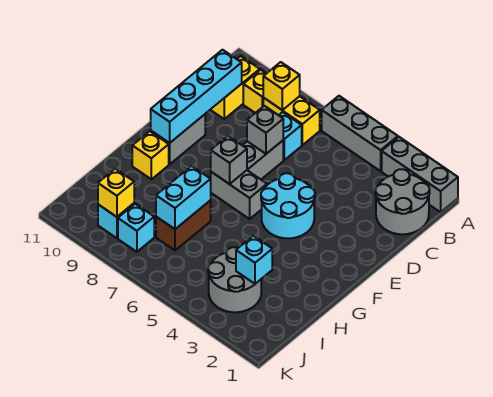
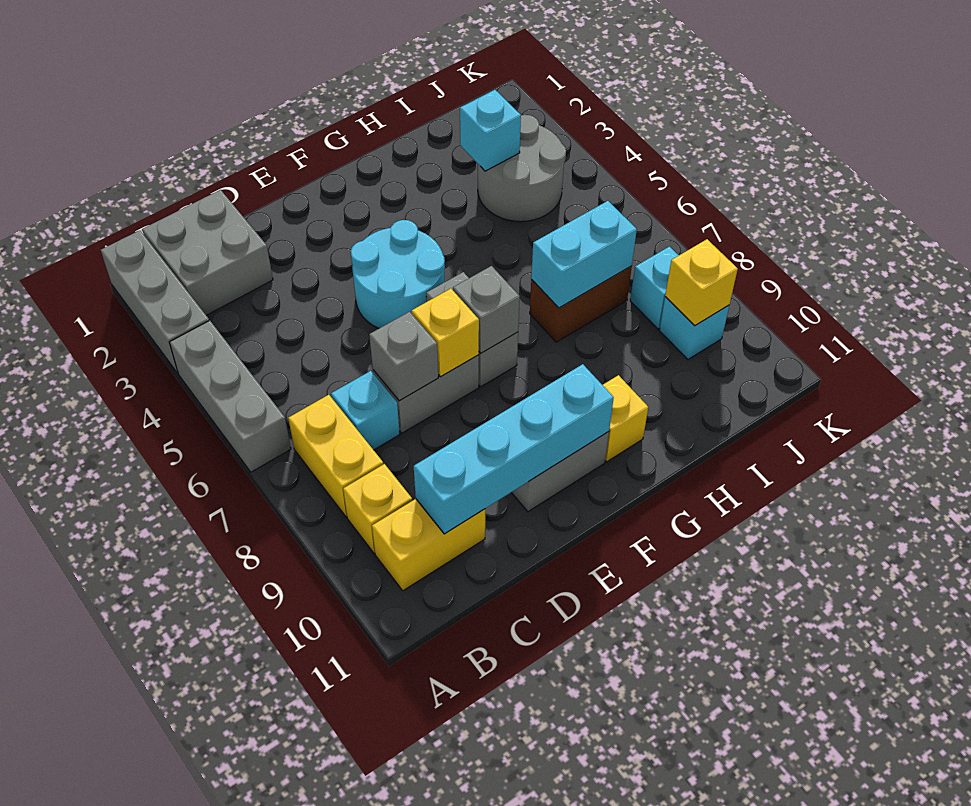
grey 2x2 round brick [375,169,430,234] -> grey 2x2 brick [142,190,273,315]
yellow 1x1 brick [263,62,300,110] -> yellow 1x1 brick moved to [412,289,479,377]

